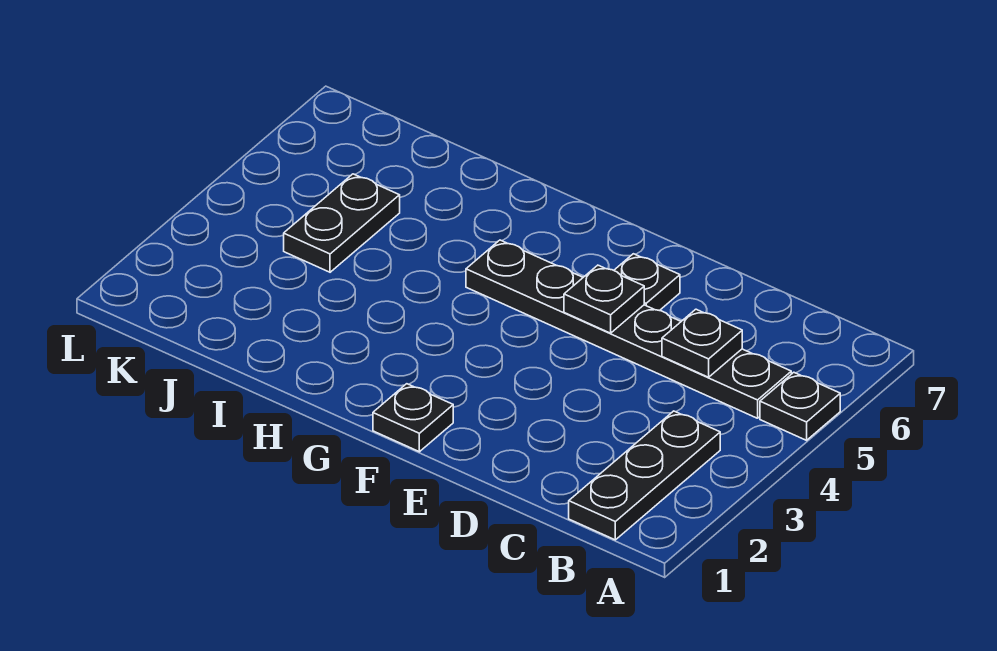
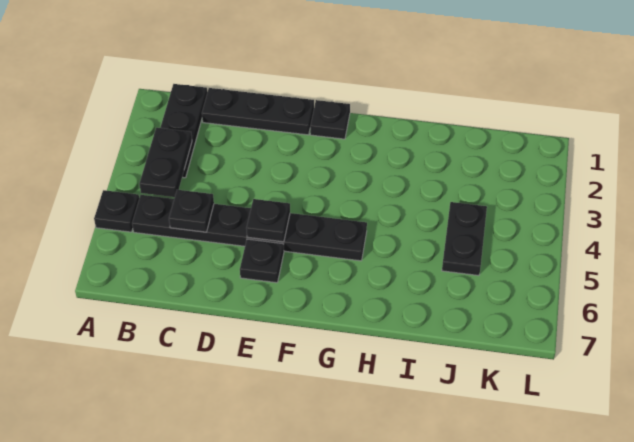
none -> black 1x2 plate [139,128,192,197]
none -> black 1x3 plate [202,88,314,135]

